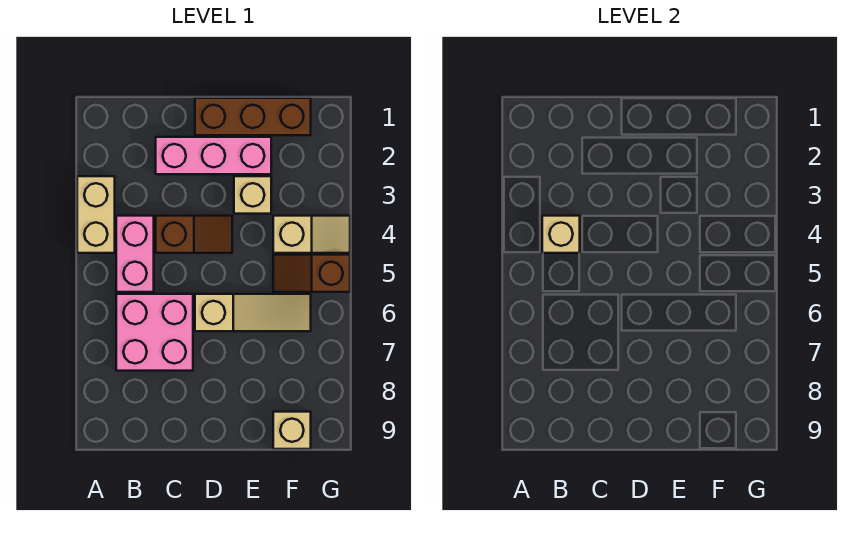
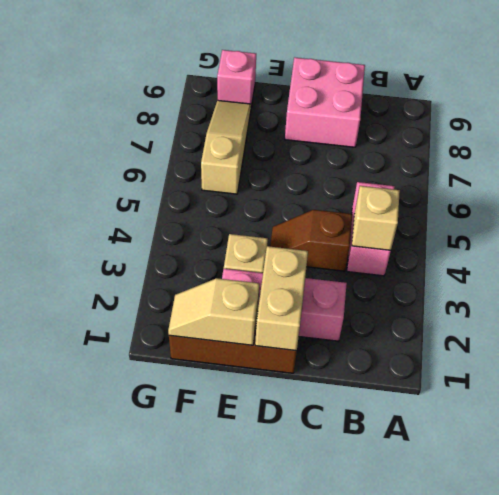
tan 1x2 brick [77,176,115,253] -> tan 1x2 brick moved to [255,246,308,351]
pink 2x2 brick [116,294,193,371] -> pink 2x2 brick moved to [285,57,365,147]
tan 1x3 slope [195,294,311,331] -> tan 1x3 slope turned to [201,100,251,194]
tan 1x2 slope [273,216,350,253] -> tan 1x2 slope moved to [168,278,259,345]
brown 1x2 slope [273,255,350,292] -> none
tan 1x1 brick [273,412,311,449] -> pink 1x1 brick [217,50,256,106]

